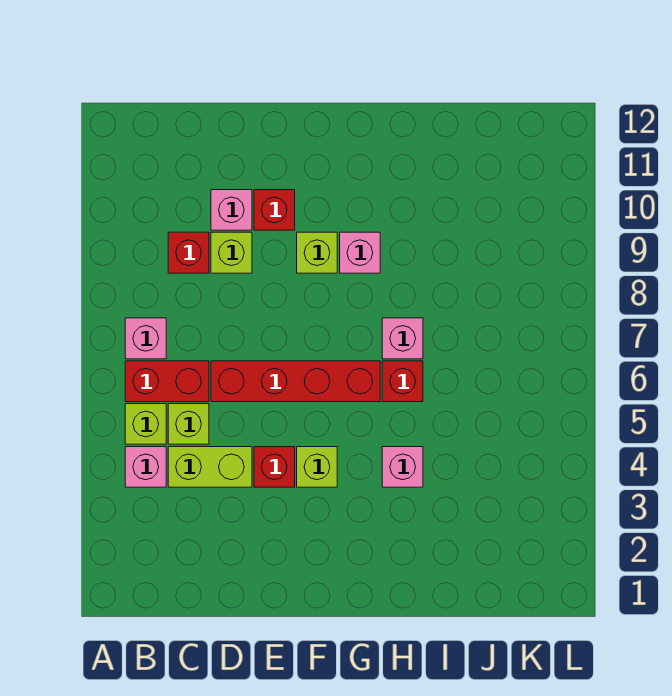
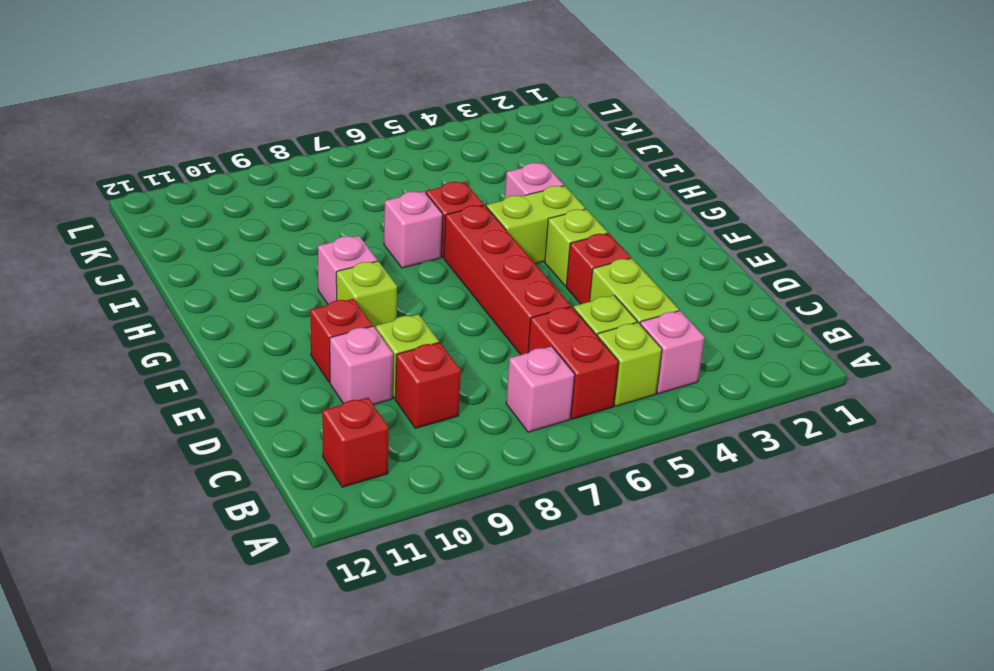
none -> red 1x1 brick [322,398,389,487]
none -> lime 1x2 brick [487,186,585,264]

